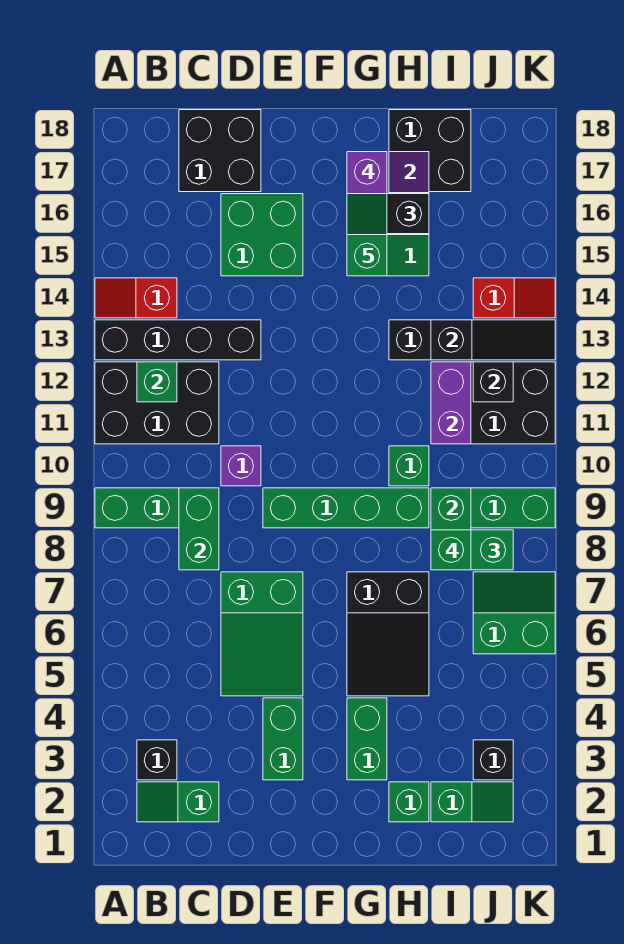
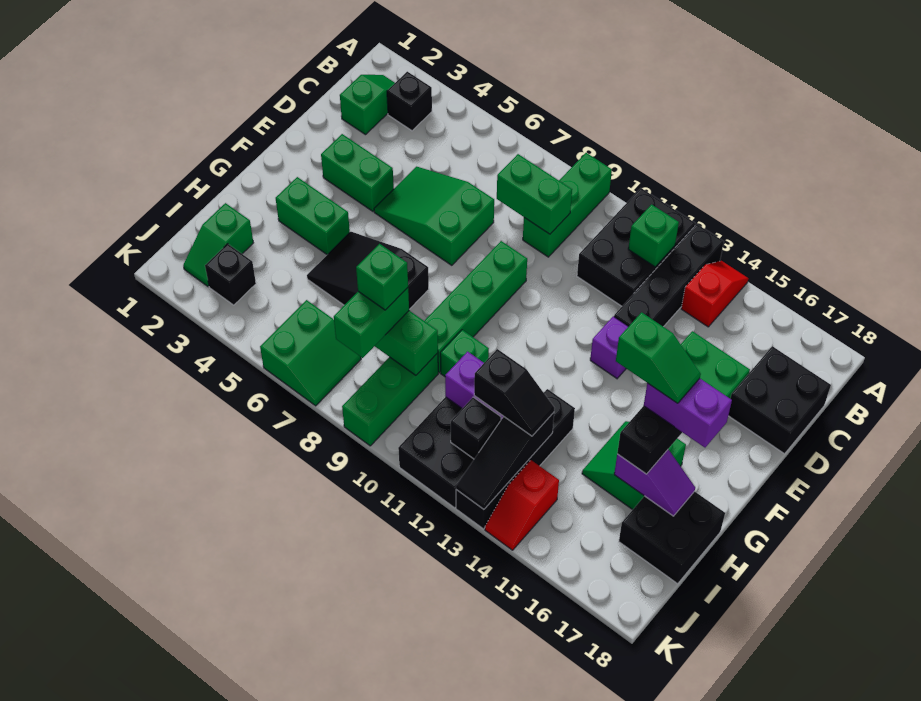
purple 1x1 brick [221,446,261,486] -> purple 1x1 brick moved to [590,316,629,378]
green 1x1 brick [389,782,429,822] -> none
none -> black 1x2 slope [474,349,554,436]

